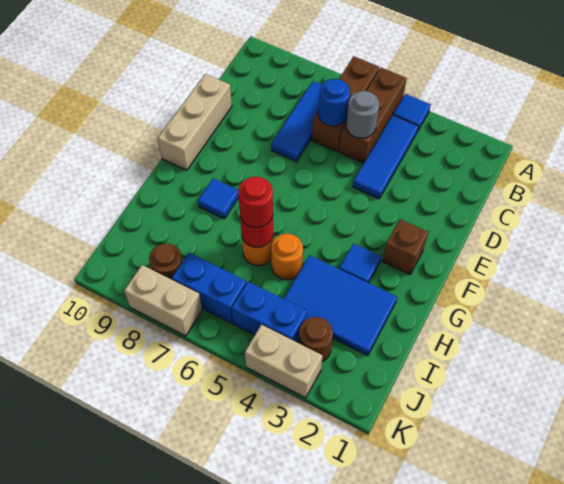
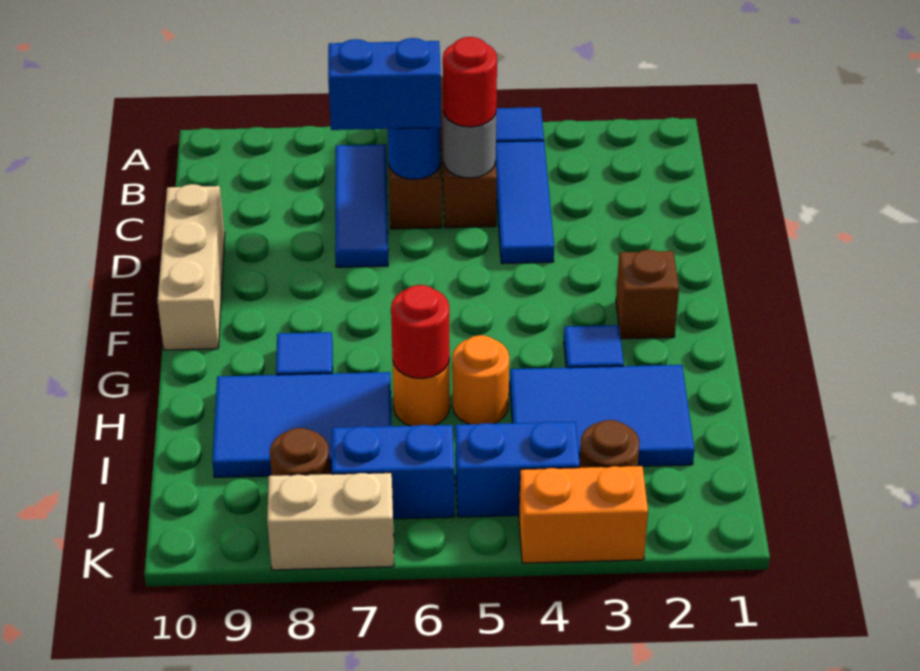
none -> blue 1x2 brick [328,38,441,130]
red 1x1 round brick [238,177,273,227] -> red 1x1 round brick moved to [443,37,497,127]
none -> blue 2x3 tile [212,372,391,478]
tan 1x2 brick [245,325,323,398] -> orange 1x2 brick [519,466,648,563]

